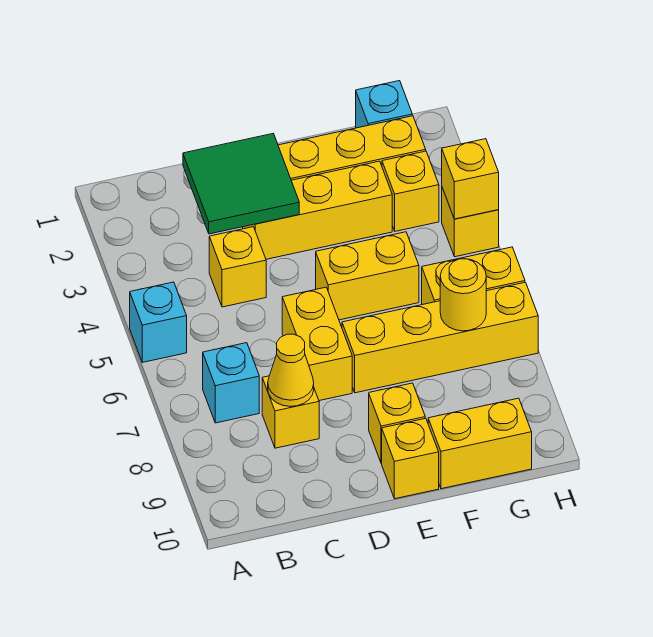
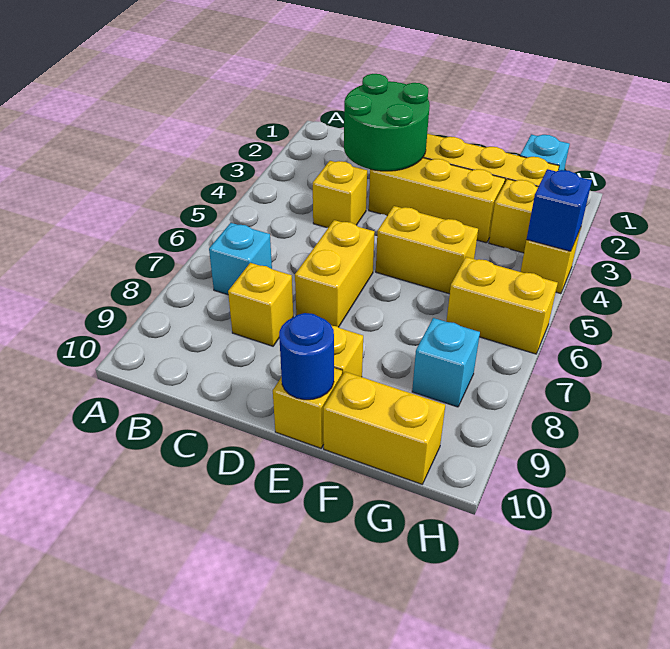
cyan 1x1 brick [130,282,187,362] -> cyan 1x1 brick moved to [412,318,480,407]
green 2x2 tile [183,134,299,234] -> green 2x2 round brick [344,74,430,171]
yellow 1x1 cone [268,334,314,406] -> none
yellow 1x4 brick [342,282,538,393] -> none
none -> blue 1x1 round brick [279,313,334,400]
yellow 1x1 round brick [440,259,486,331] -> none
yellow 1x1 brick [442,139,499,219] -> blue 1x1 brick [527,169,592,251]

